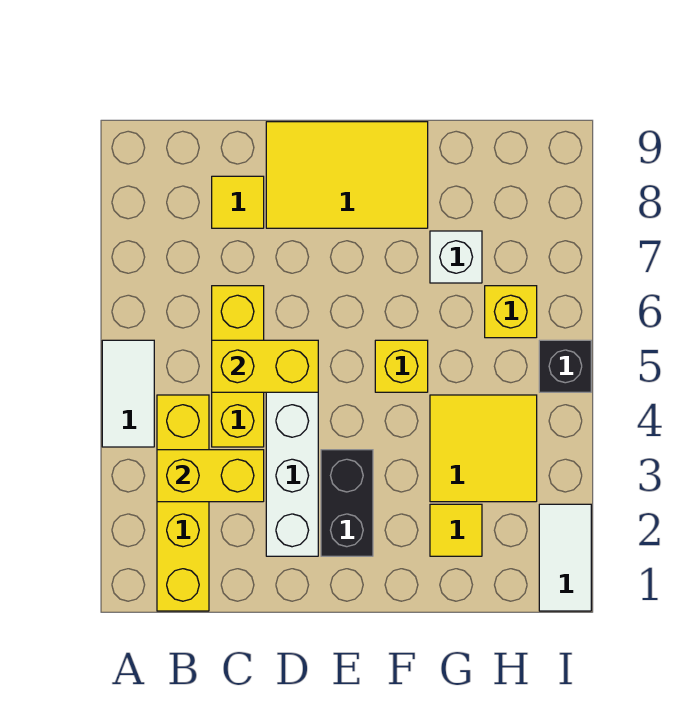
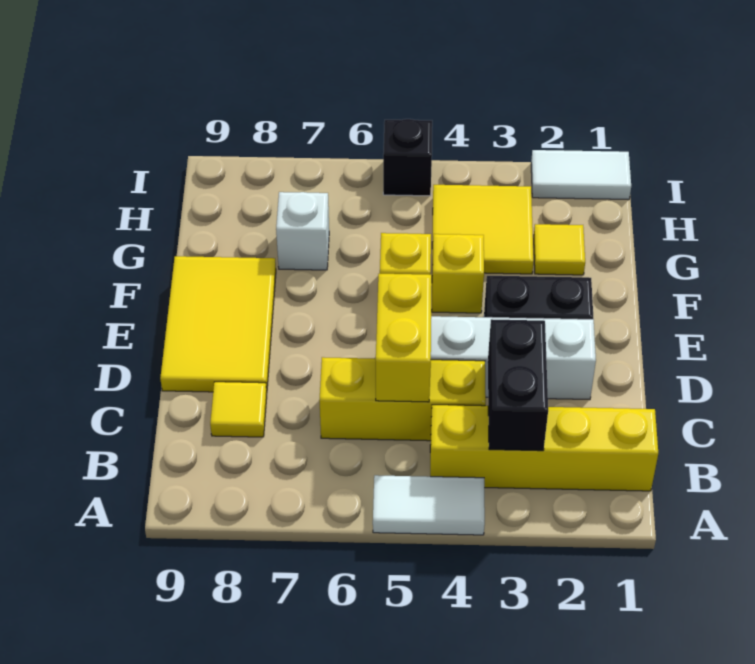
yellow 1x2 brick [157,450,264,502] -> black 1x2 brick [488,319,548,451]
yellow 1x1 brick [485,286,537,338] -> yellow 1x1 brick moved to [432,234,484,313]

